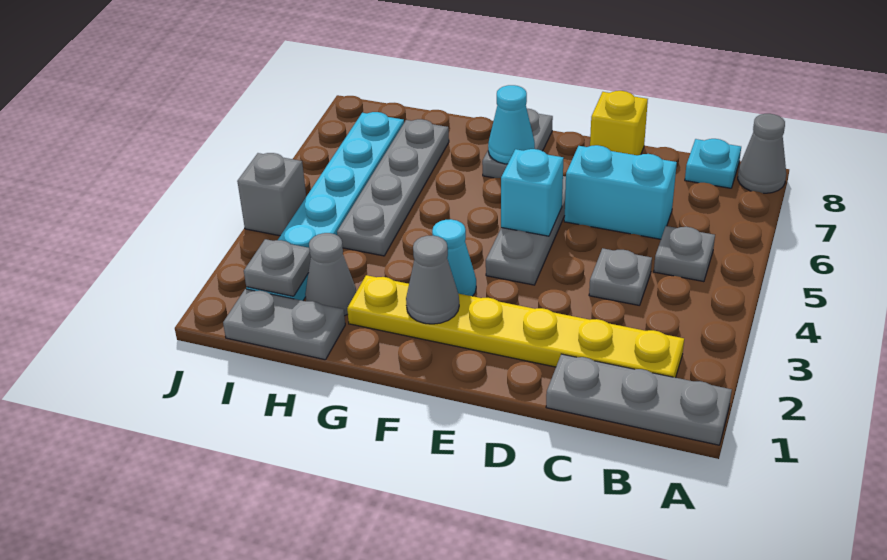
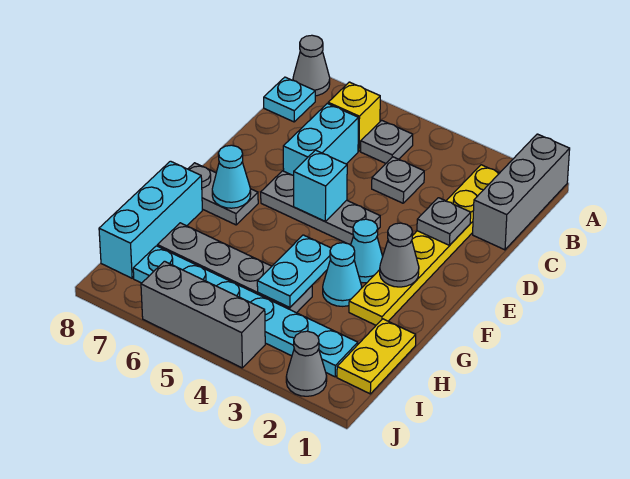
grey 1x3 plate [546,354,732,445] -> grey 1x3 brick [473,134,570,250]
yellow 1x1 brick [590,91,648,155] -> yellow 1x1 brick moved to [328,82,380,151]
none -> cyan 1x1 cone [323,243,362,306]
none -> cyan 1x2 plate [257,235,331,308]
none -> cyan 1x3 brick [99,161,202,278]
grey 1x2 plate [223,289,345,360] -> yellow 1x2 plate [337,319,416,394]
grey 1x1 cone [305,233,356,316] -> grey 1x1 cone moved to [286,331,327,396]
grey 1x1 plate [244,239,311,296] -> grey 1x1 plate moved to [417,198,471,245]
grey 1x1 brick [237,153,306,236] -> grey 1x3 brick [141,261,265,368]

